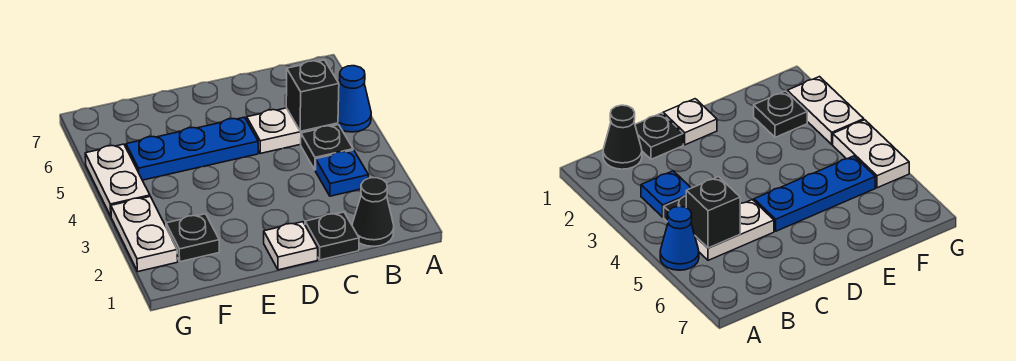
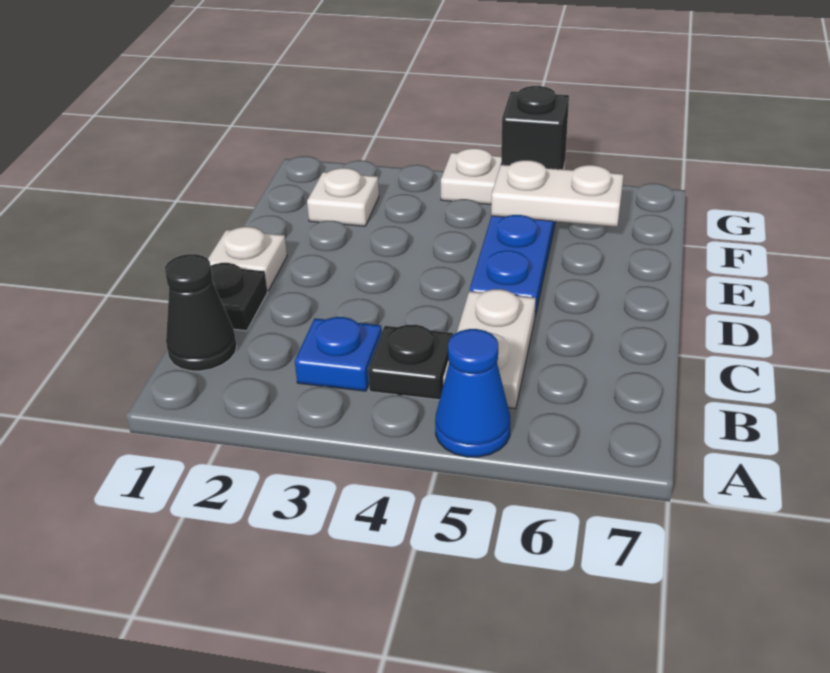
black 1x1 brick [286,60,339,131] -> black 1x1 brick moved to [501,86,569,169]
black 1x1 plate [166,214,219,262] -> white 1x1 plate [307,168,379,226]
white 1x2 plate [111,197,178,272] -> white 1x2 plate moved to [491,160,624,227]

